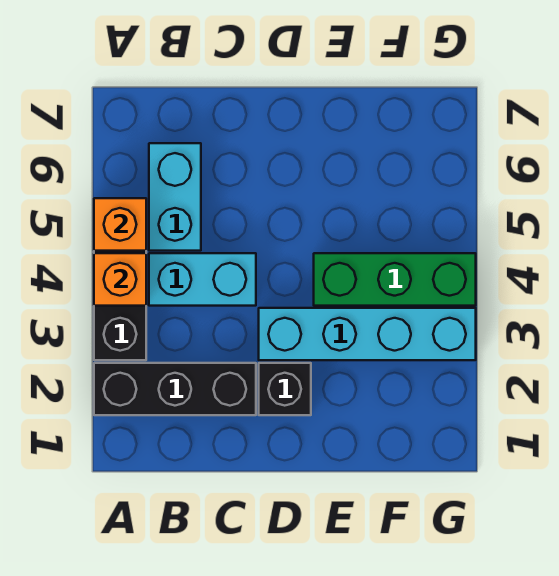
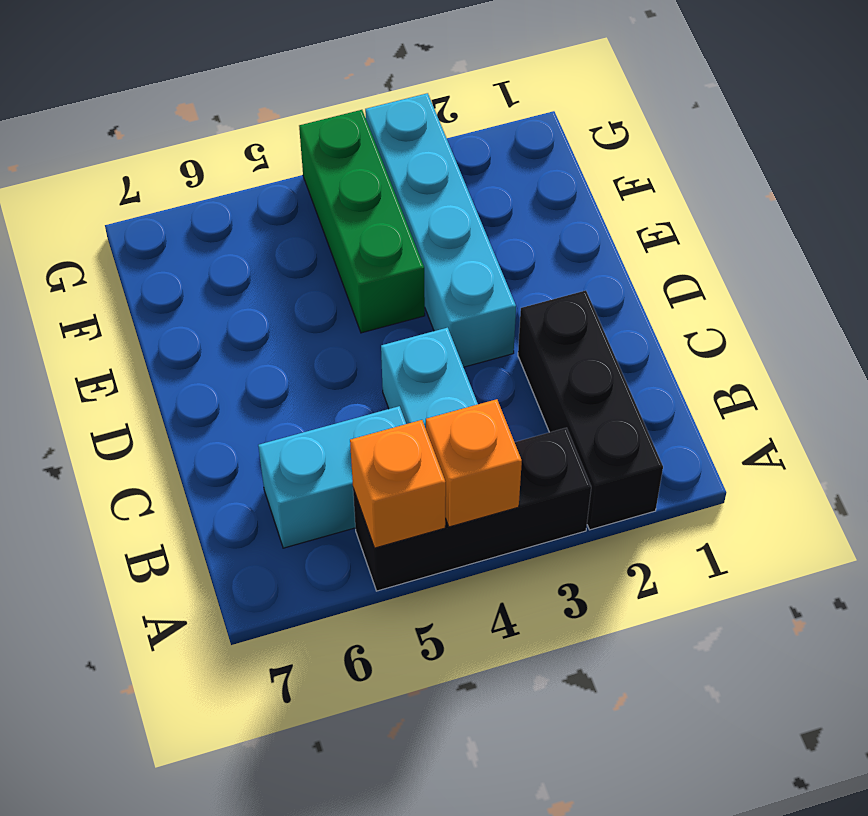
black 1x1 brick [259,363,311,415] -> none

